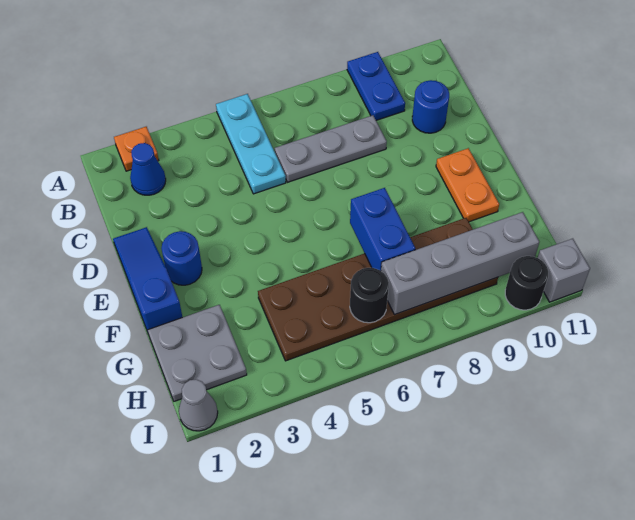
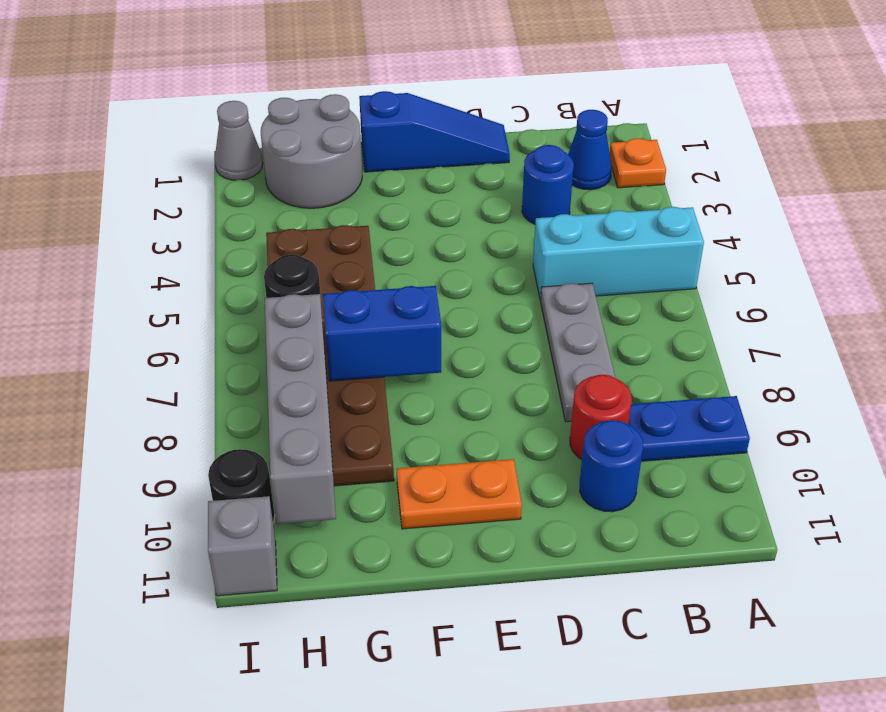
cyan 1x3 plate [216,94,286,194] -> cyan 1x3 brick [533,207,704,300]
none -> red 1x1 round brick [570,375,632,459]
blue 1x1 round brick [161,231,202,285] -> blue 1x1 round brick moved to [522,145,574,224]
grey 2x2 plate [148,305,247,401] -> grey 2x2 round brick [261,94,362,208]

